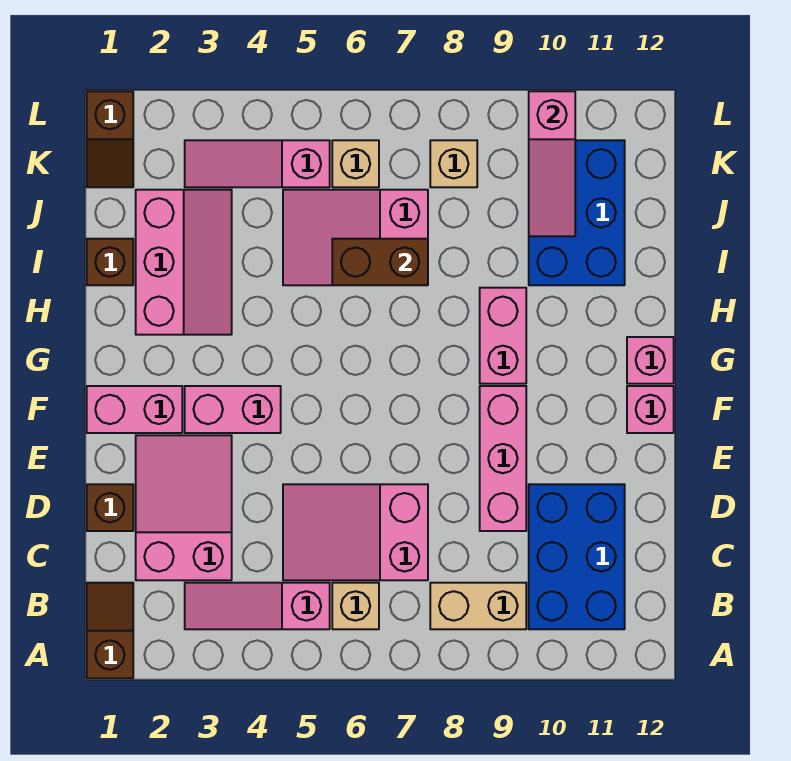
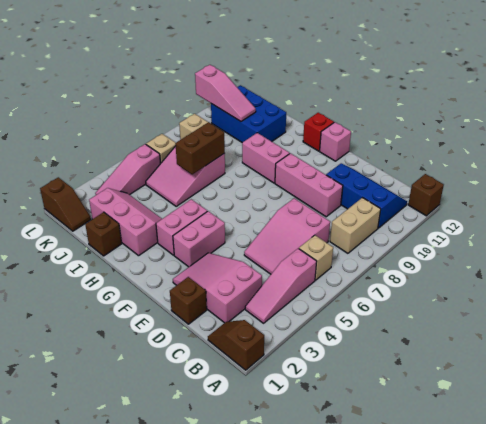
none -> brown 1x1 brick [408,174,444,216]
blue 2x3 brick [529,484,625,629] -> blue 2x3 slope [326,164,407,228]
pink 1x2 brick [87,386,182,433] -> pink 1x2 brick moved to [156,199,207,255]
pink 1x1 brick [627,337,674,384] -> red 1x1 brick [303,113,334,151]

